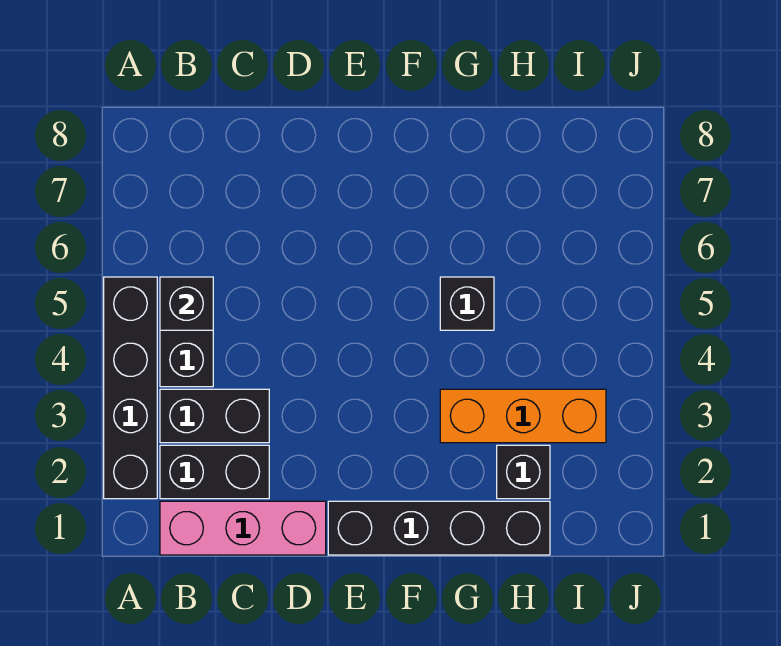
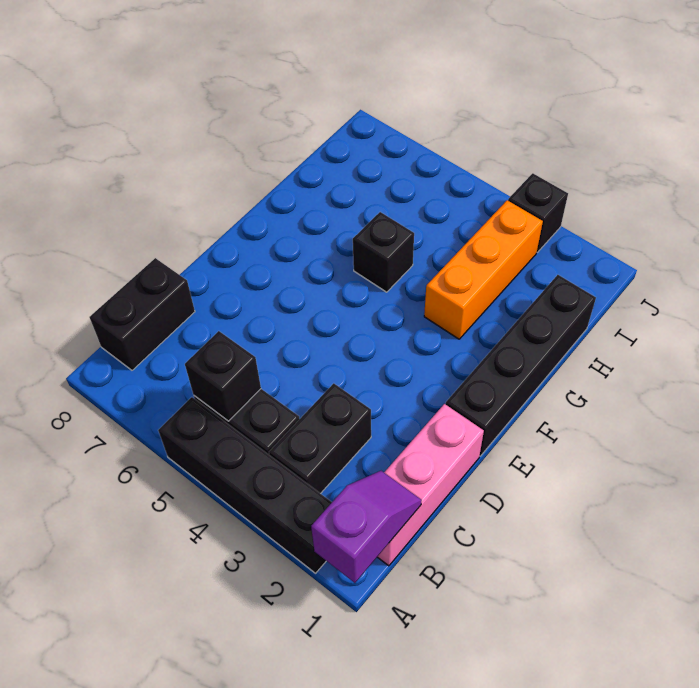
none -> purple 1x2 slope [311,471,422,583]
black 1x2 brick [160,445,269,499] -> black 1x2 brick moved to [89,258,195,370]
black 1x1 brick [497,445,550,499] -> black 1x1 brick moved to [508,173,568,252]

